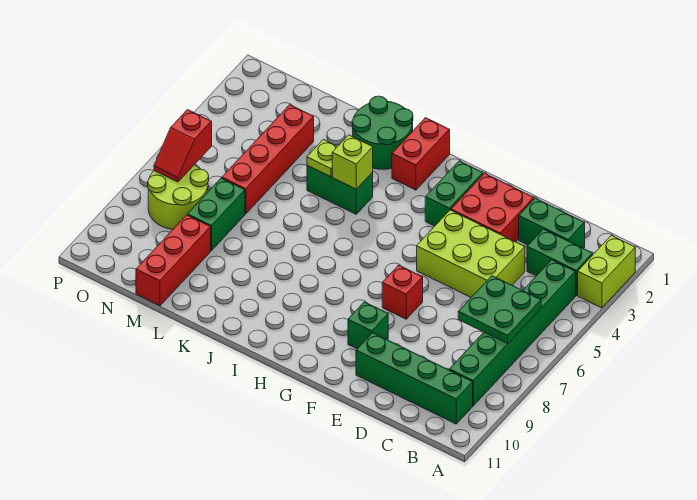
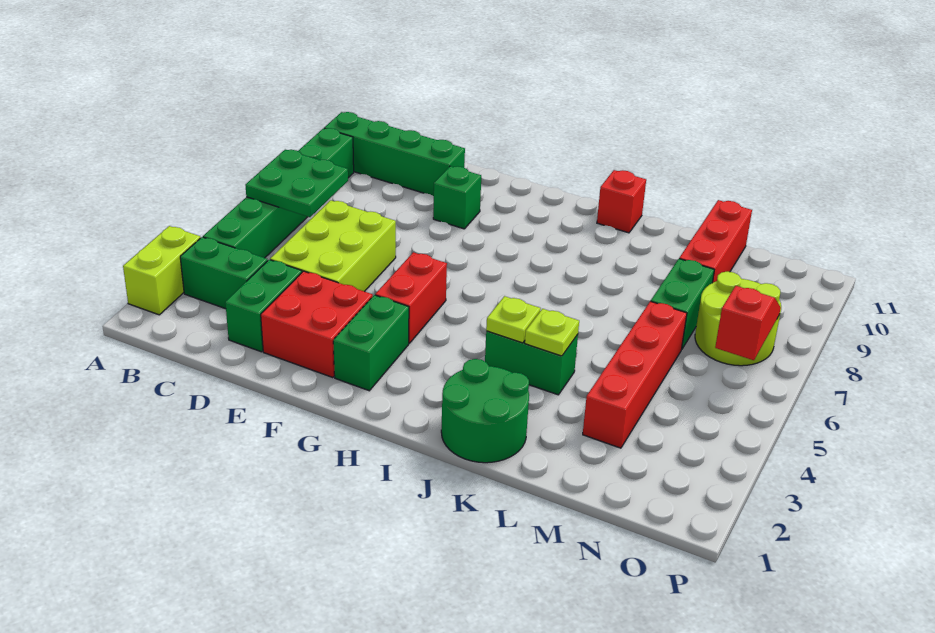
green 1x2 brick [519,198,585,249] -> green 1x2 brick turned to [225,260,302,352]
lime 2x3 brick [417,210,525,297] -> lime 2x3 brick turned to [270,200,396,292]
red 1x1 brick [382,265,423,319] -> red 1x1 brick moved to [597,170,646,233]
red 1x2 brick [392,118,450,190] -> red 1x2 brick moved to [375,252,447,343]
lime 1x1 brick [332,135,373,189] -> lime 1x1 plate [486,296,541,343]

